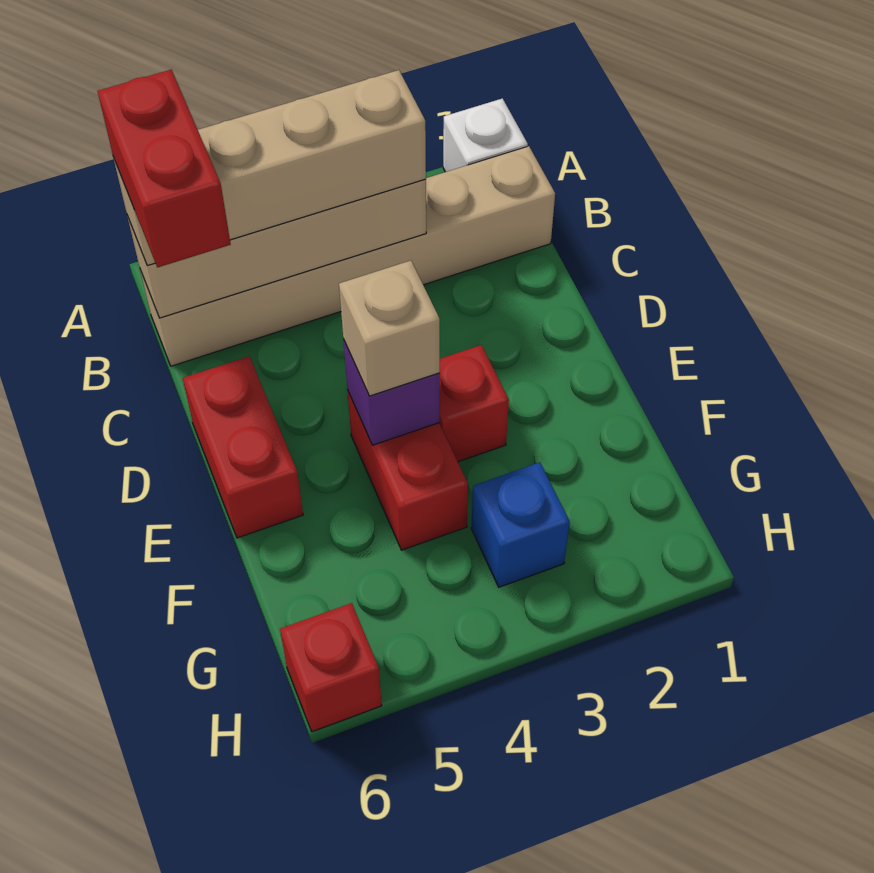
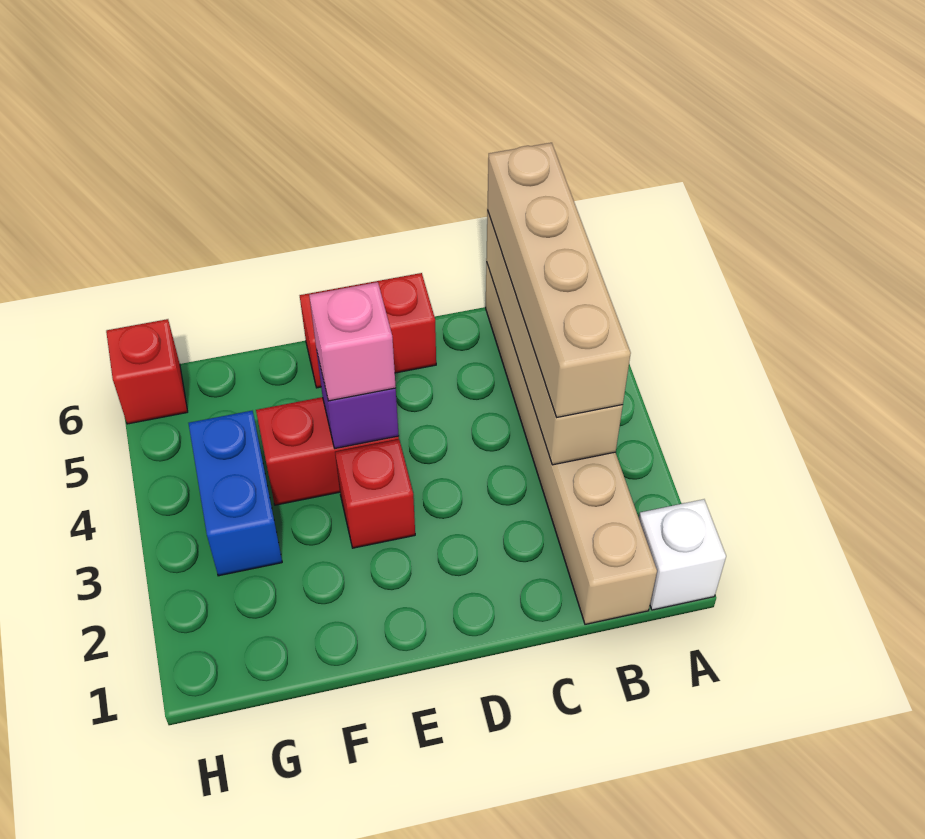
red 1x2 brick [98,70,231,267] -> none
tan 1x1 brick [339,260,440,396] -> pink 1x1 brick [309,282,396,401]
blue 1x1 brick [471,462,570,587] -> blue 1x2 brick [189,411,282,576]

